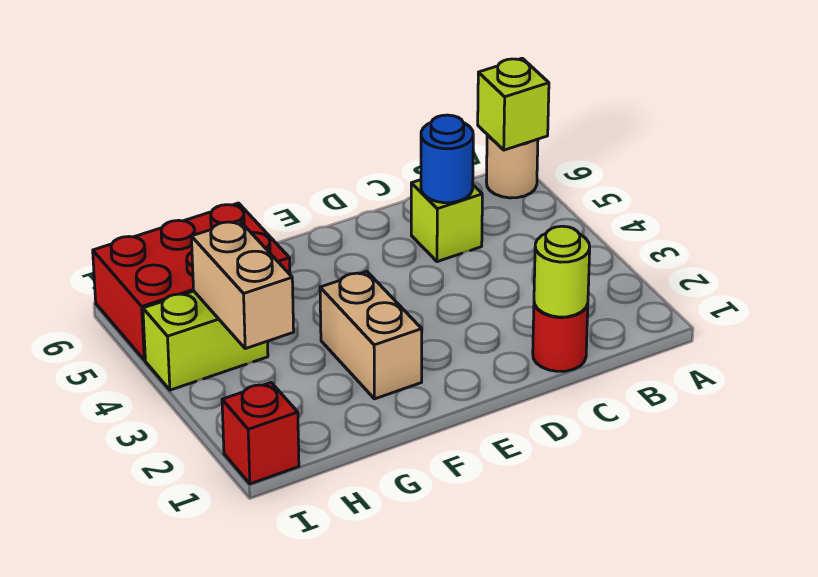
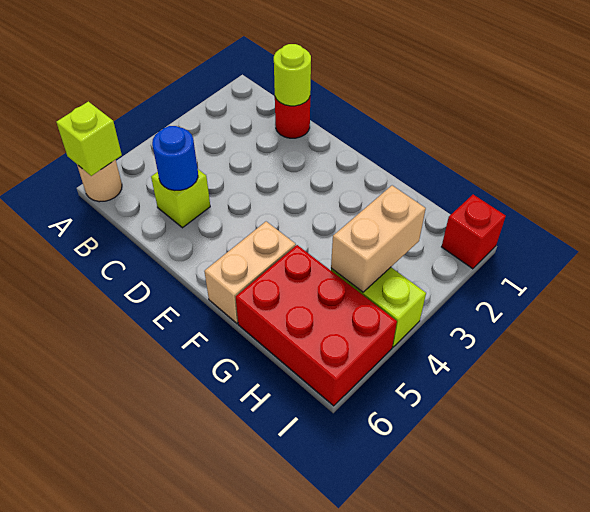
tan 1x2 brick [320,272,422,399] -> tan 1x2 brick moved to [204,221,296,323]

